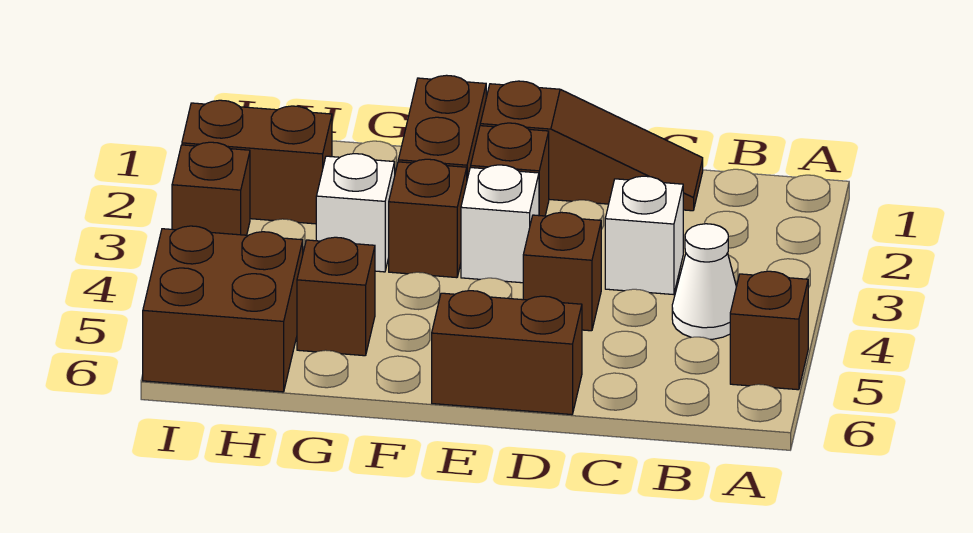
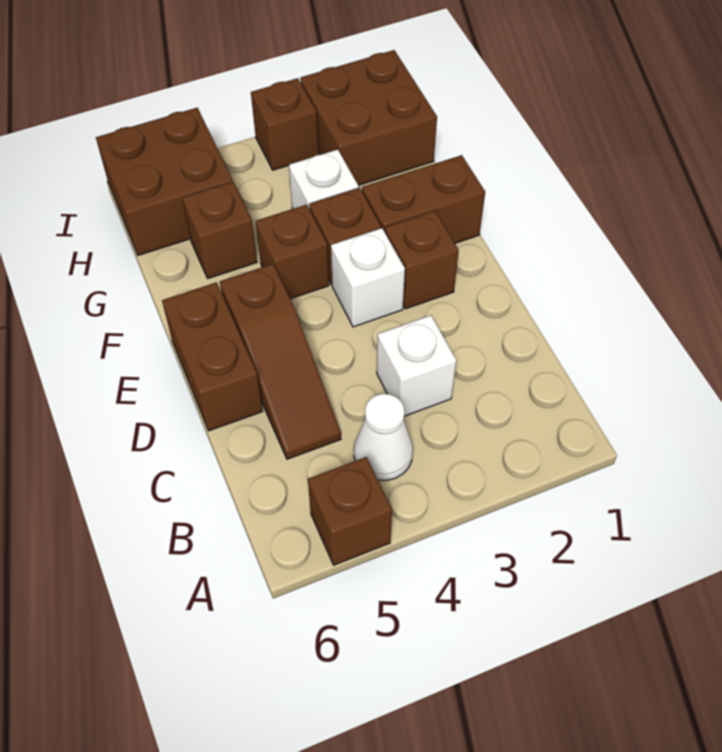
brown 1x3 slope [480,81,703,211] -> brown 1x3 slope moved to [220,264,341,459]
brown 1x1 brick [523,212,601,331] -> brown 1x1 brick moved to [256,205,329,299]
brown 1x2 brick [182,100,332,224] -> brown 2x2 brick [300,50,437,186]

